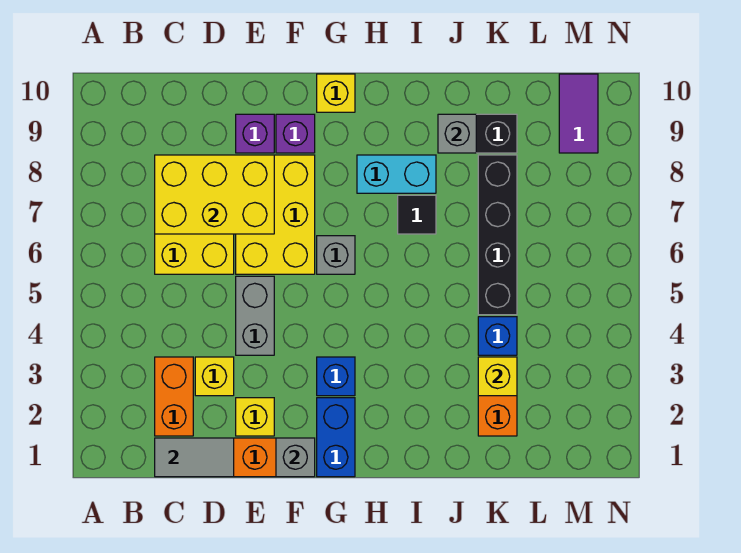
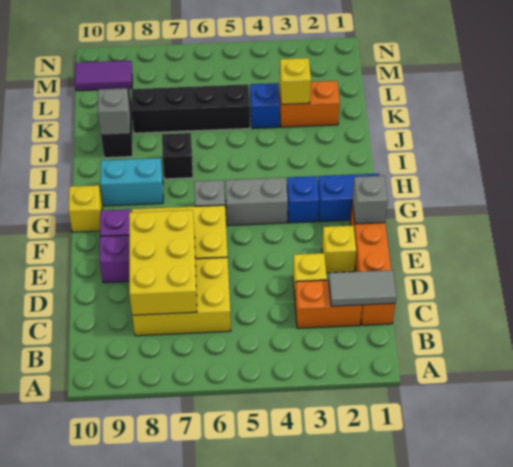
grey 1x2 tile [155,438,234,477] -> grey 1x2 tile turned to [329,270,396,306]
grey 1x2 brick [236,276,274,355] -> grey 1x2 brick moved to [225,178,288,226]
cyan 1x2 brick [357,155,436,193] -> cyan 1x2 brick turned to [100,158,163,206]
black 1x1 tile [398,195,436,234] -> black 1x1 brick [162,133,193,179]

